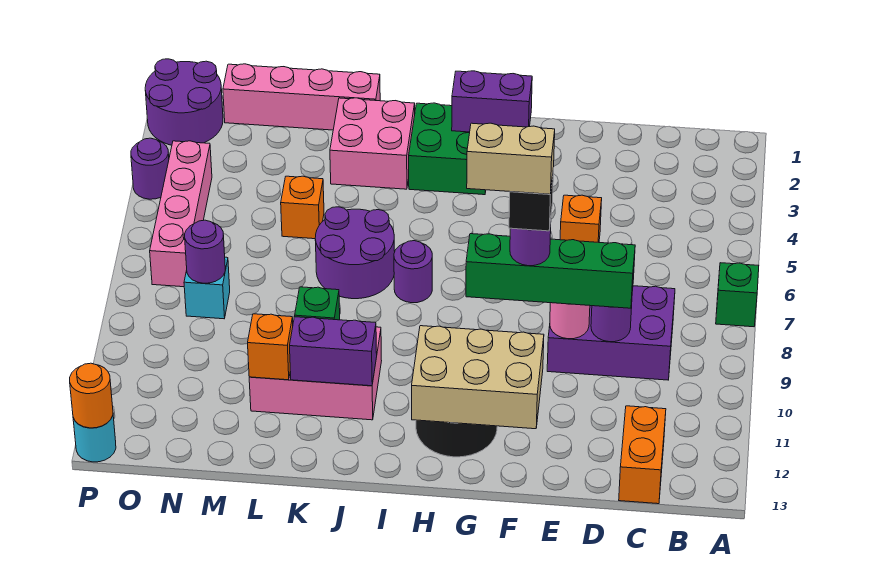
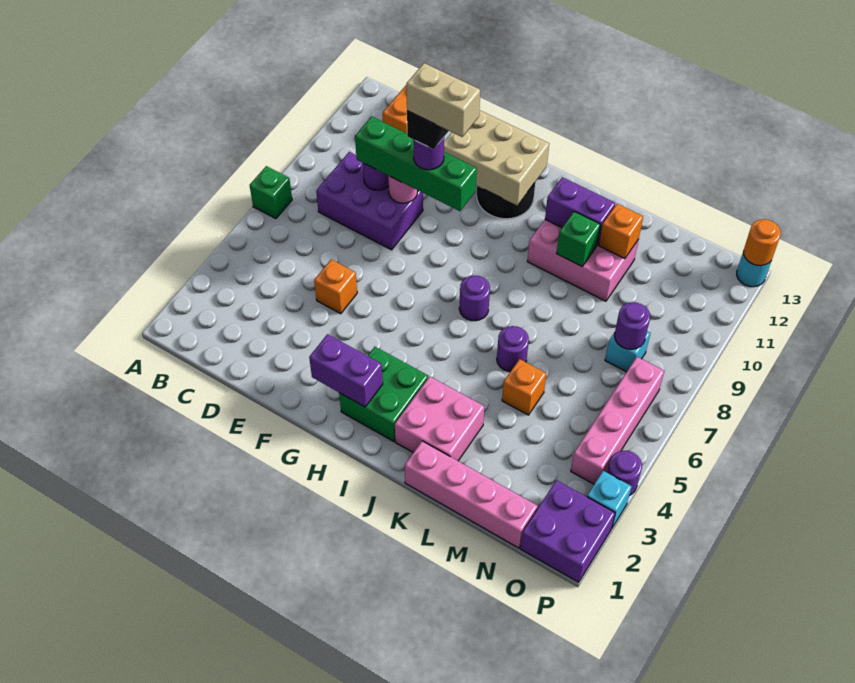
purple 2x2 round brick [315,207,395,299] -> purple 1x1 round brick [497,326,529,372]
purple 2x2 round brick [145,59,223,145] -> purple 2x2 brick [520,480,615,582]
none -> cyan 1x1 brick [587,471,632,529]

